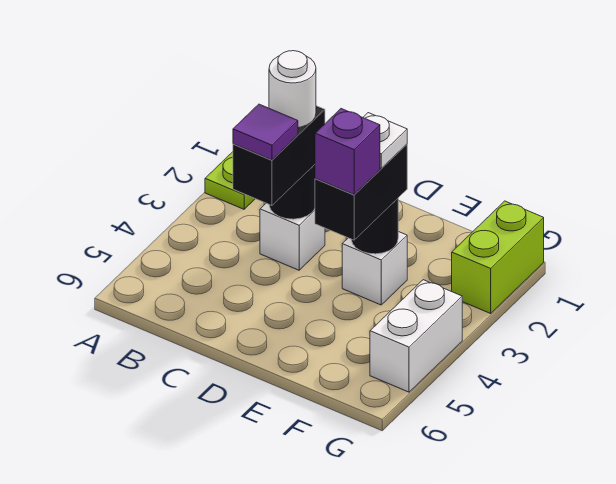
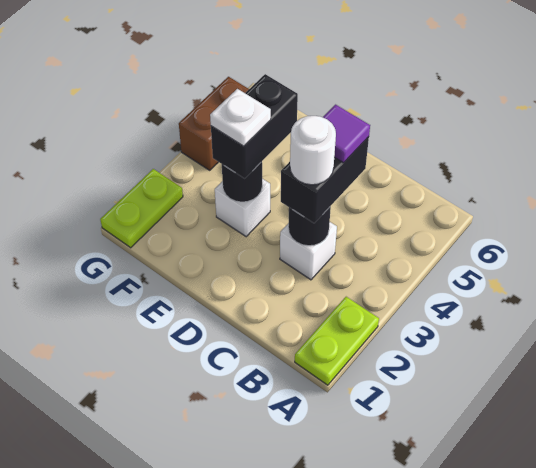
purple 1x1 brick [315,109,380,195] -> none
lime 1x2 brick [452,201,544,313] -> lime 1x2 plate [100,169,183,248]
white 1x2 brick [370,280,462,392] -> brown 1x2 brick [179,77,249,170]

